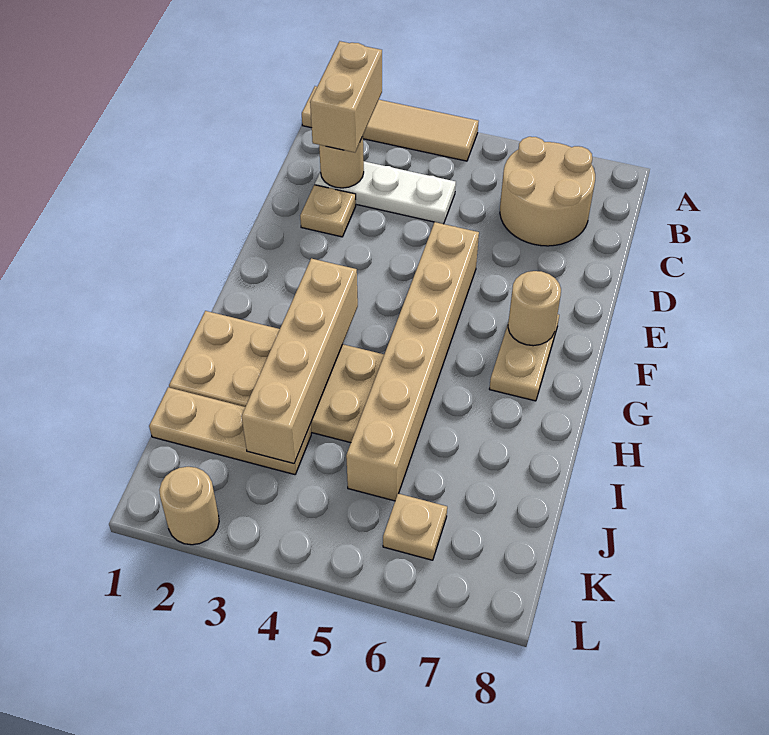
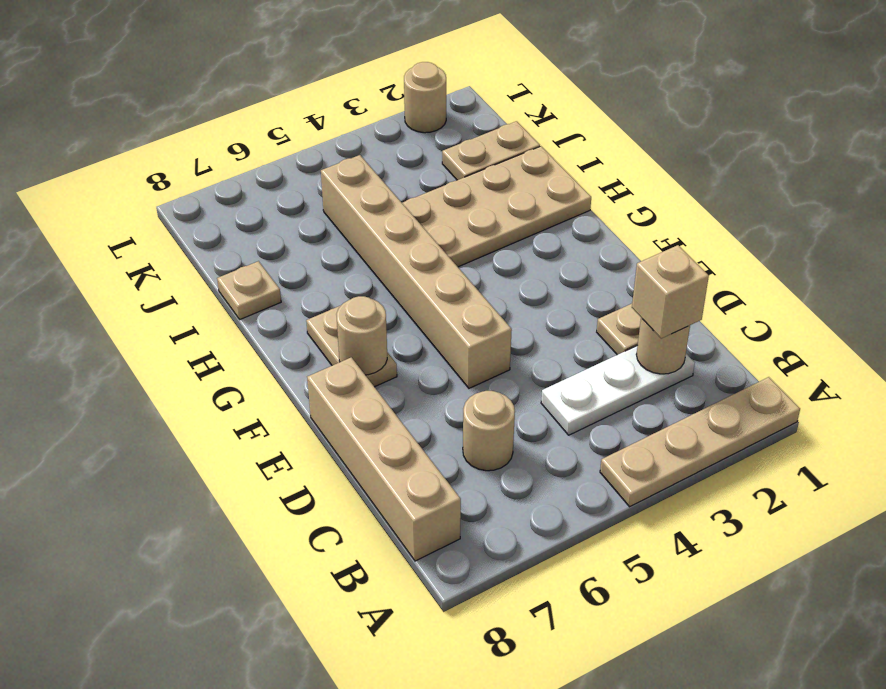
tan 1x4 tile [302,86,479,161] -> tan 1x4 plate [600,377,800,507]
tan 1x2 brick [310,41,382,152] -> tan 1x1 brick [632,245,709,338]
tan 2x2 round brick [500,137,595,246] -> tan 1x1 round brick [463,391,515,471]
tan 1x4 brick [242,258,358,464] -> tan 1x4 brick moved to [307,357,461,561]
tan 1x3 plate [149,387,311,475] -> tan 1x2 plate [442,121,540,180]
tan 1x1 plate [383,494,447,560] -> tan 1x1 plate moved to [217,261,281,319]

